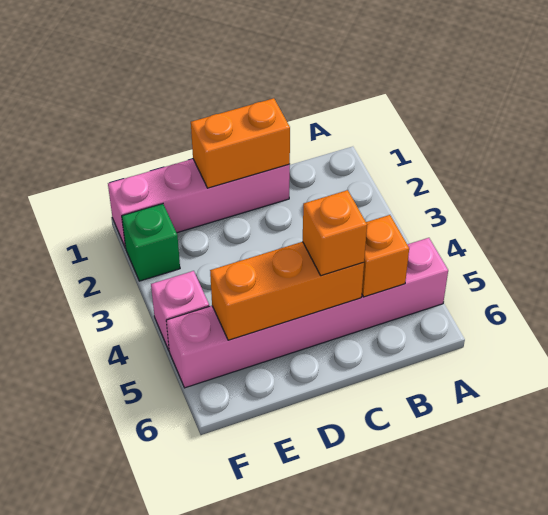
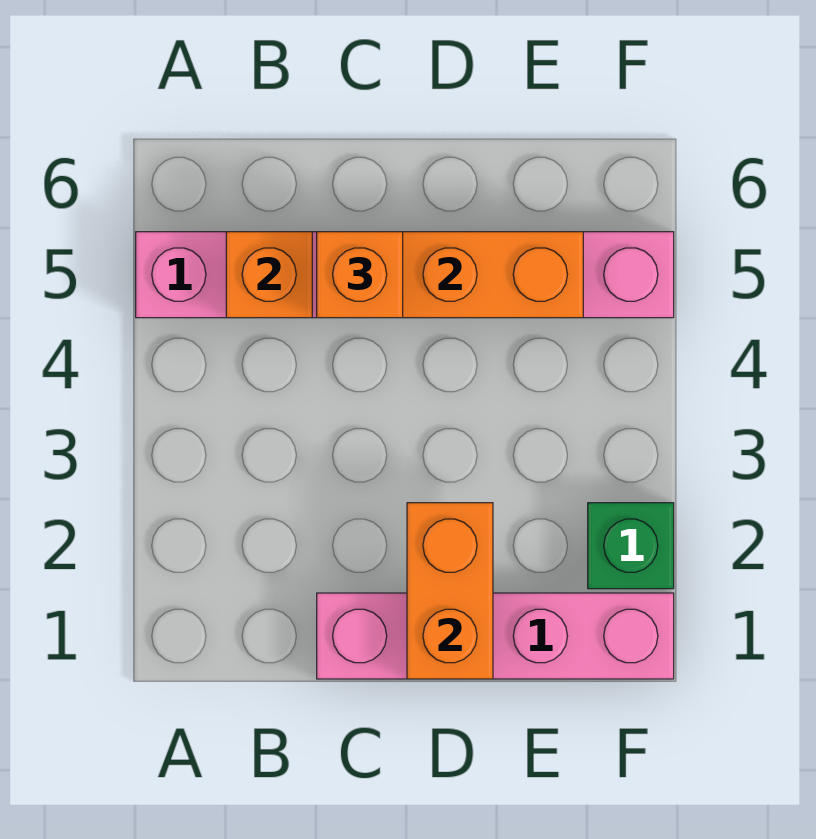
orange 1x2 brick [191,98,290,188] -> orange 1x2 brick turned to [407,503,493,679]
pink 1x1 brick [151,271,209,350] -> none

